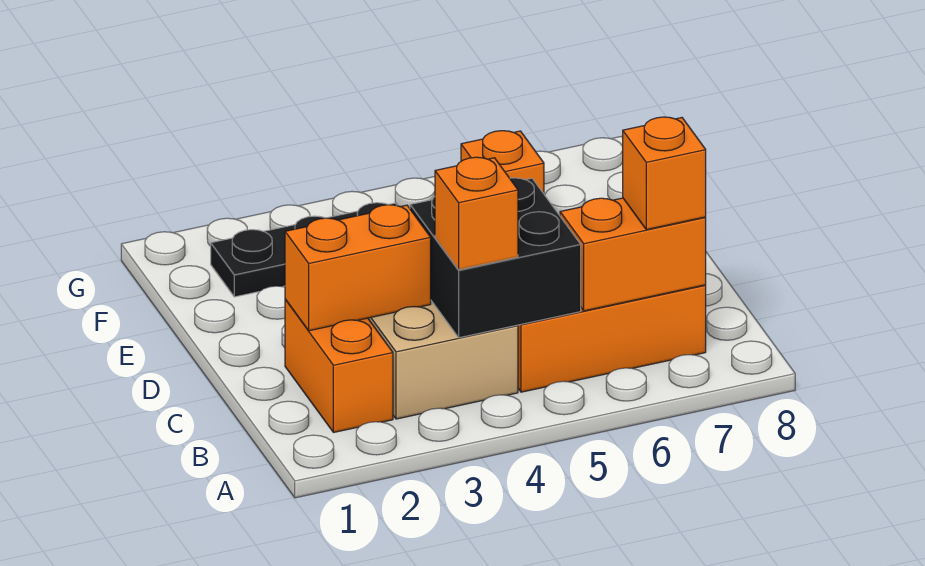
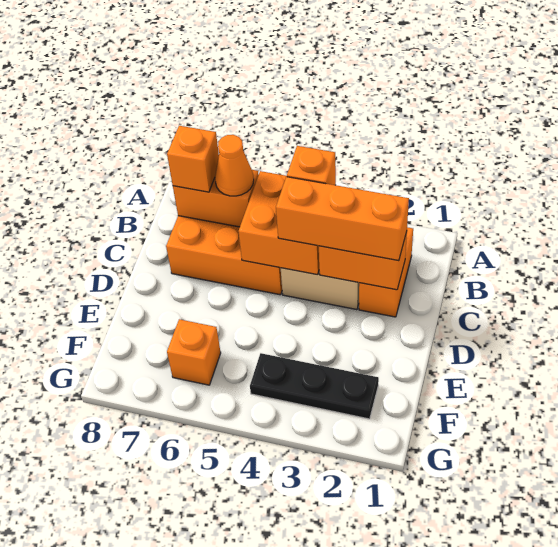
black 2x2 brick [410,178,581,338] -> orange 2x2 brick [238,171,319,275]
none -> orange 1x1 cone [215,135,254,196]
none -> orange 1x3 brick [276,177,409,261]

